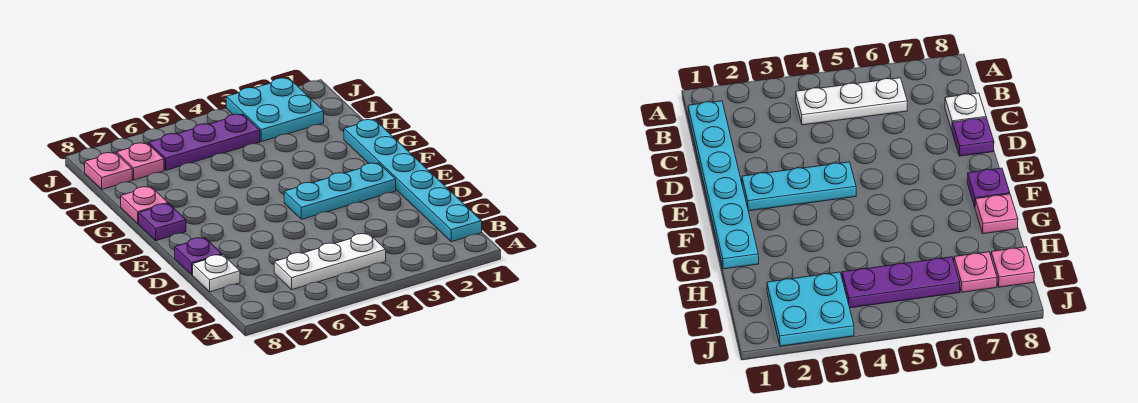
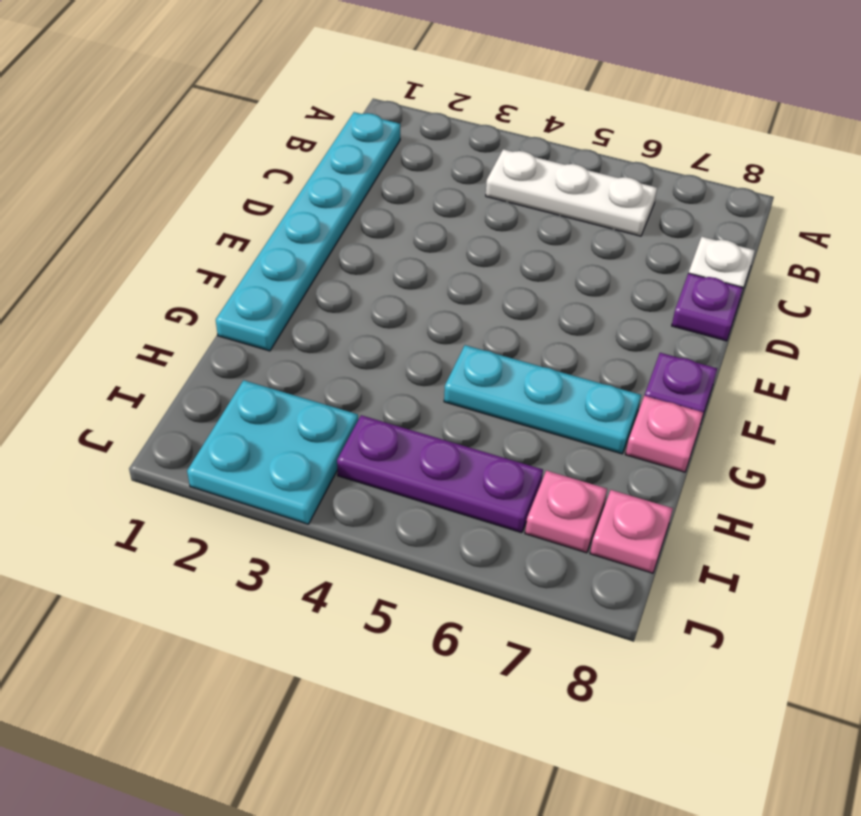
cyan 1x3 plate [284,163,396,219] -> cyan 1x3 plate moved to [444,345,641,454]

